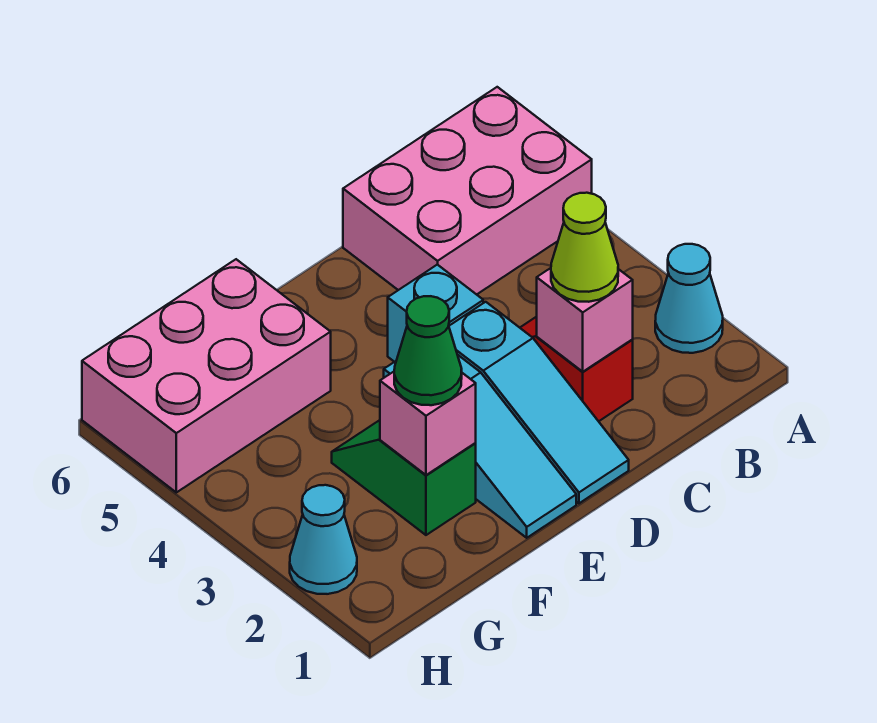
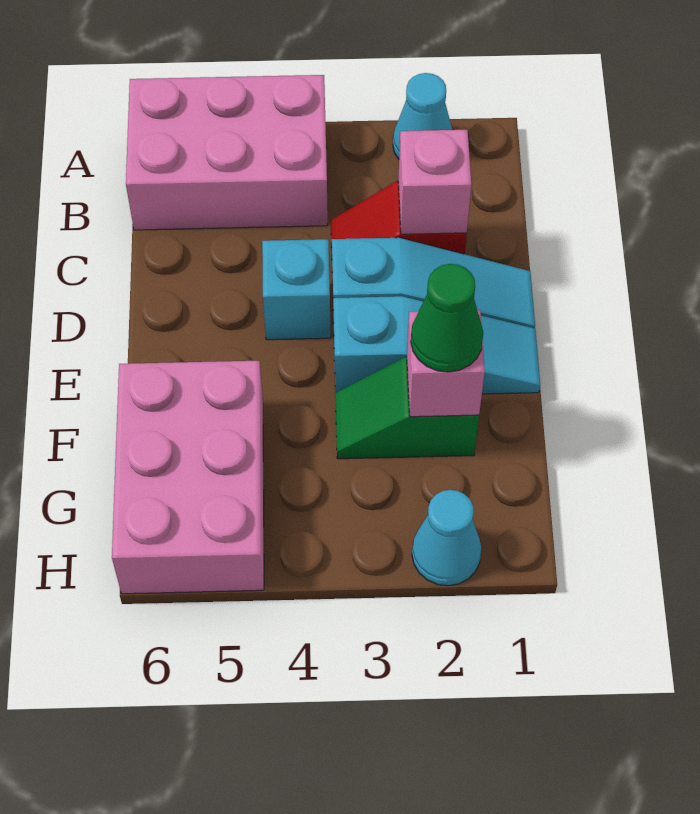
pink 2x3 brick [343,87,592,295] -> pink 2x3 brick turned to [126,75,328,230]
lime 1x1 cone [551,193,618,302] -> none

